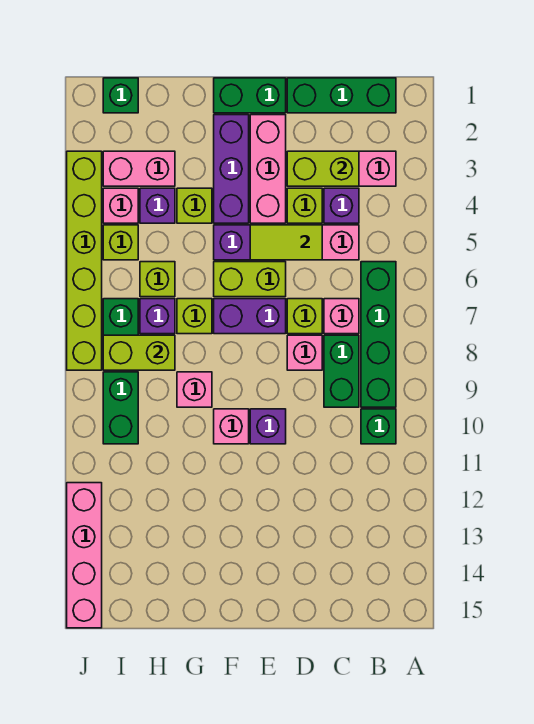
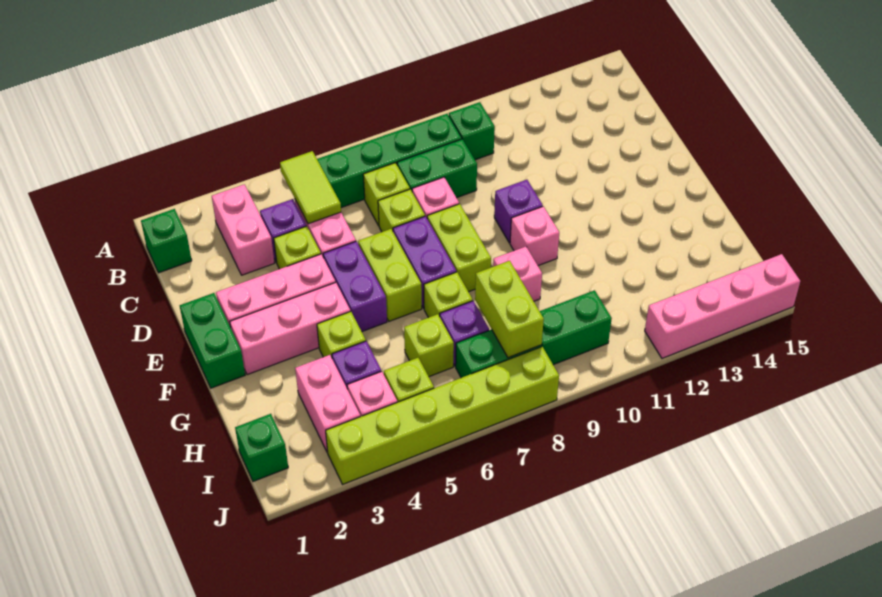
green 1x3 brick [287,78,396,113] -> green 1x1 brick [141,209,192,273]
lime 1x2 brick [287,151,359,186] -> lime 1x2 brick moved to [427,204,491,292]
pink 1x1 brick [324,299,359,334] -> lime 1x1 brick [363,163,410,226]
lime 1x2 tile [250,225,322,260] -> lime 1x2 tile moved to [280,151,341,224]
purple 1x3 brick [214,115,249,223] -> pink 1x3 brick [230,283,350,375]

